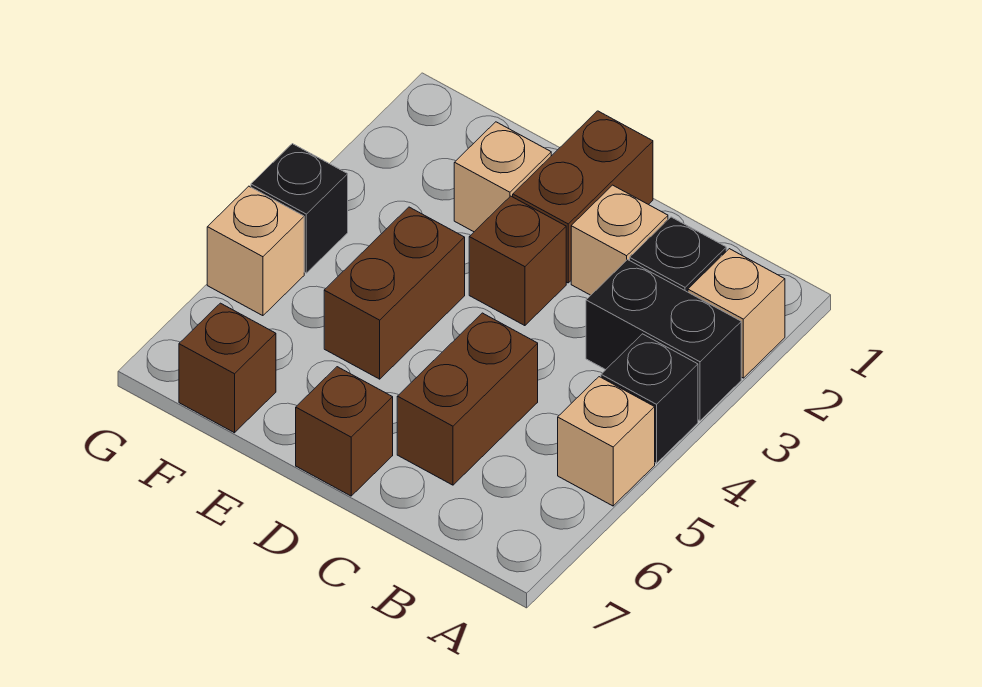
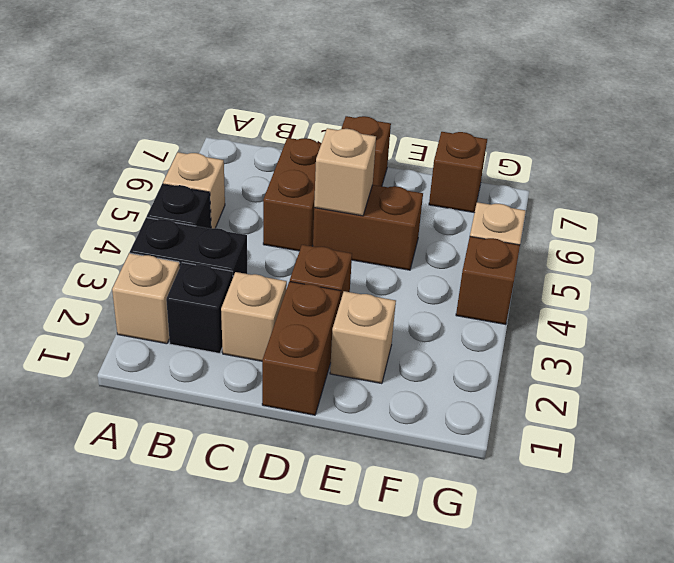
none -> tan 1x1 brick [314,128,376,216]
brown 1x2 brick [324,207,465,379] -> brown 1x2 brick turned to [313,185,423,270]
black 1x1 brick [251,144,348,273] -> brown 1x1 brick [456,236,520,325]

